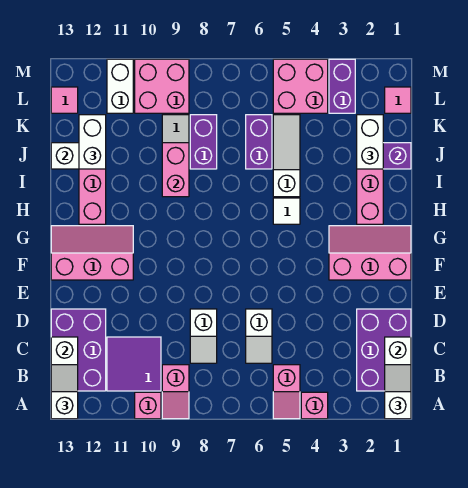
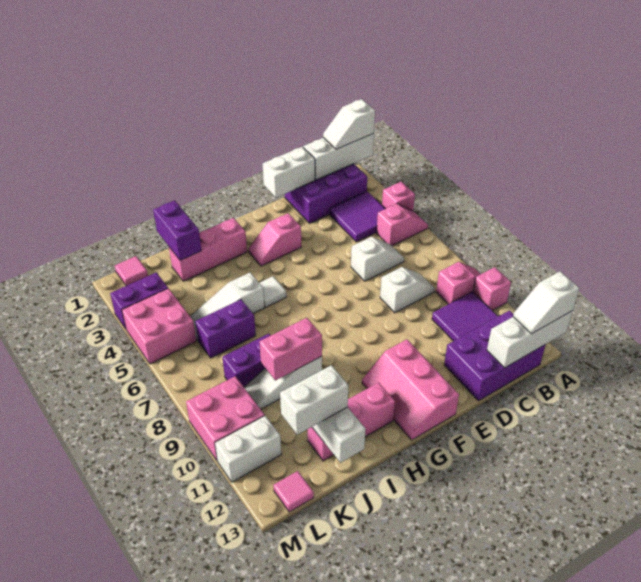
none -> purple 2x2 tile [330,191,385,242]
pink 2x3 slope [329,226,411,280] -> pink 1x2 slope [249,213,301,266]
white 1x2 brick [357,115,383,169] -> white 1x2 brick moved to [263,147,315,198]

